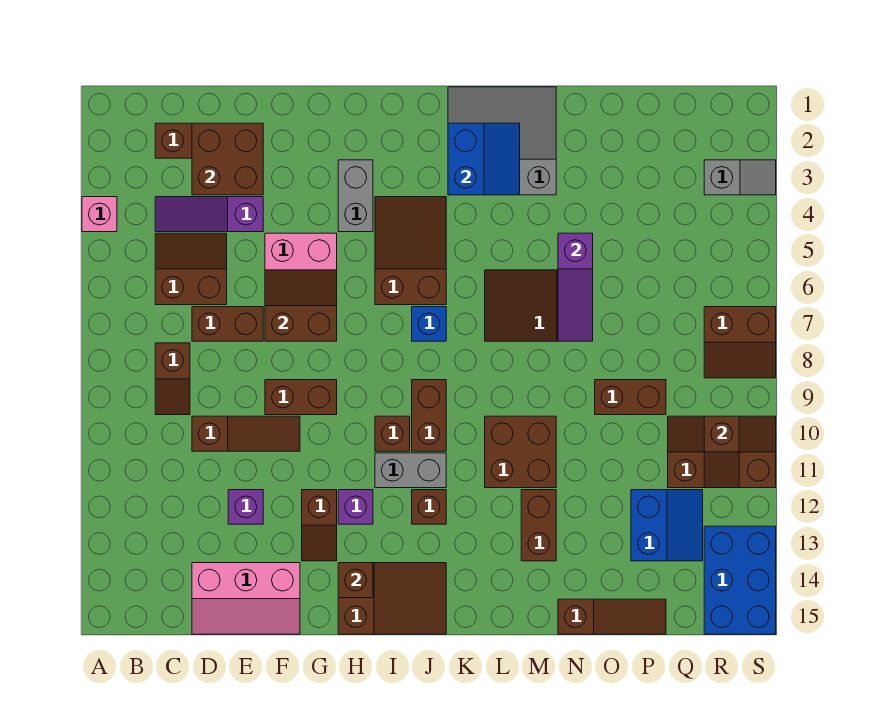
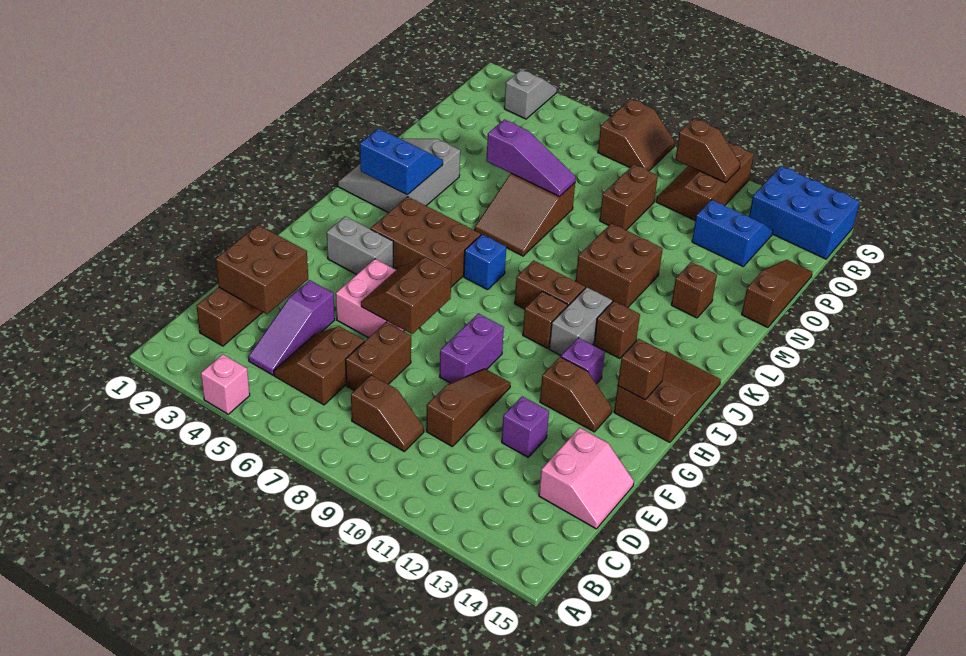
pink 2x3 slope [192,563,300,634] -> pink 2x2 slope [539,428,634,529]
brown 1x2 brick [265,380,337,415] -> purple 1x2 brick [440,314,504,383]
brown 2x3 slope [375,197,446,305] -> brown 2x3 brick [371,197,481,287]
brown 1x2 brick [521,490,556,561] -> brown 1x1 brick [671,262,717,318]

